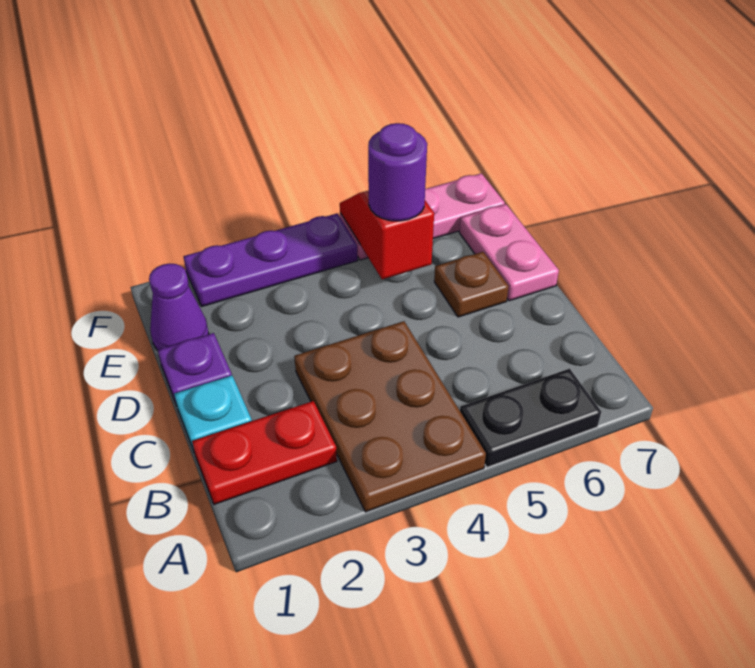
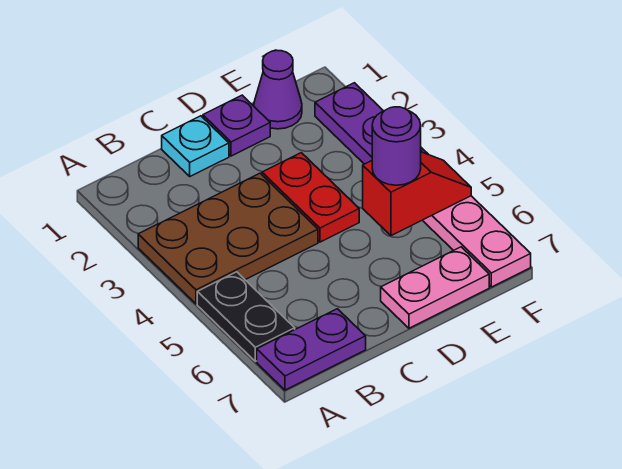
none -> purple 1x2 plate [257,309,366,390]
red 1x2 plate [192,401,337,504] -> red 1x2 plate moved to [262,153,359,242]
brown 1x1 plate [434,252,509,317] -> none

